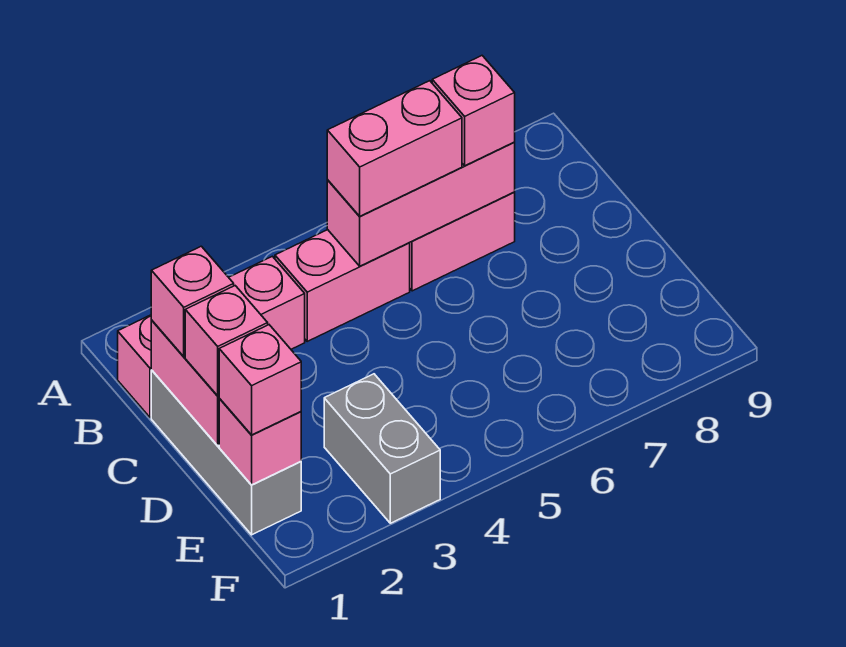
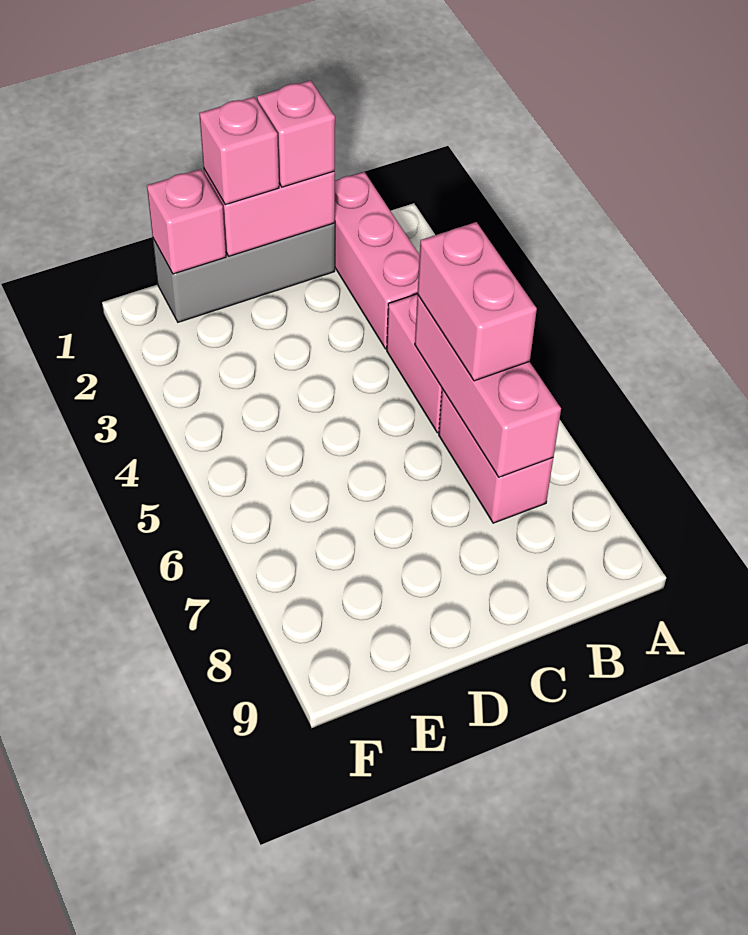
pink 1x1 brick [432,56,515,166] -> none
pink 1x1 brick [219,325,301,435] -> none
grey 1x2 brick [324,374,440,523] -> none

